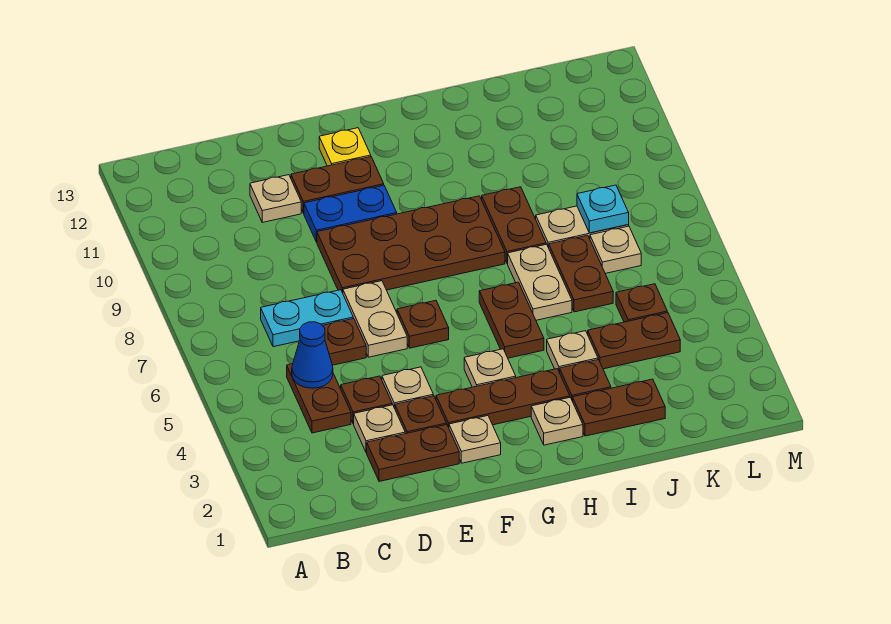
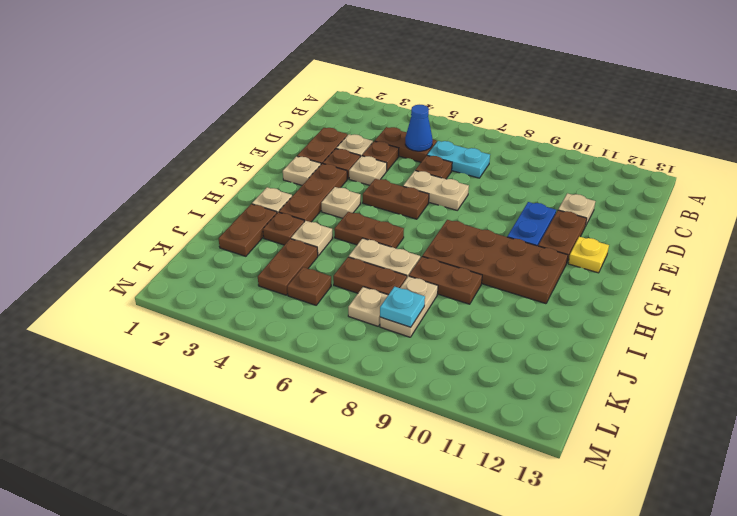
cyan 1x2 plate [261,290,353,347] -> cyan 1x2 plate turned to [427,141,490,178]
brown 2x4 plate [317,196,505,293] -> brown 2x4 plate turned to [422,220,568,304]
brown 1x1 plate [397,300,449,348] -> brown 1x2 plate [363,179,429,219]

